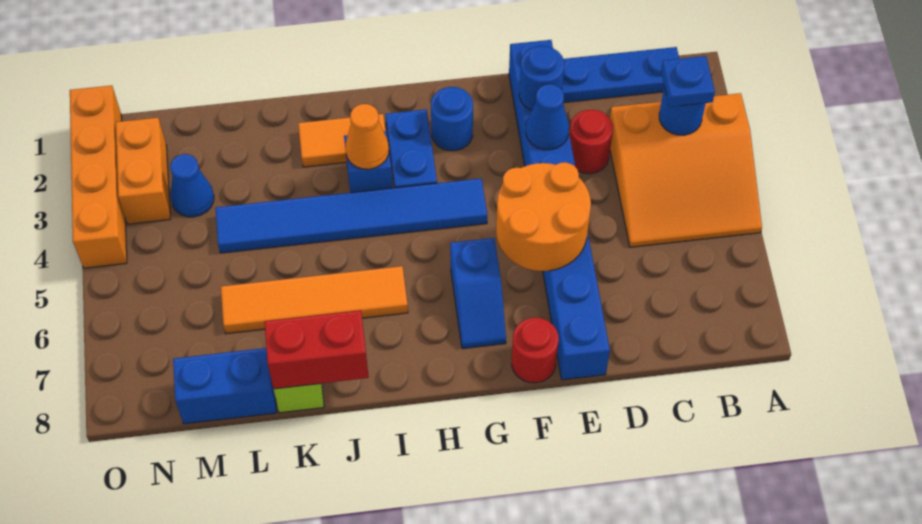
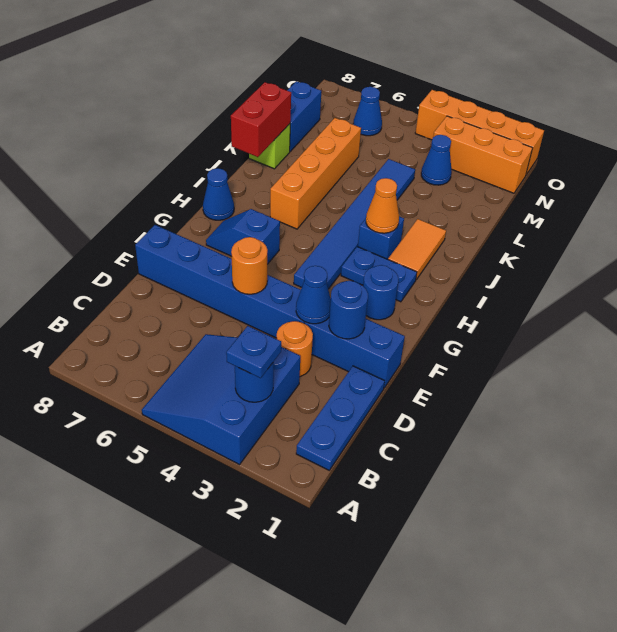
orange 3x3 slope [610,93,762,247] -> blue 3x3 slope [142,334,300,465]
red 1x1 round brick [569,110,613,174] -> orange 1x1 round brick [277,321,313,376]
orange 2x2 round brick [496,162,591,271] -> orange 1x1 round brick [231,237,268,294]
red 1x1 round brick [512,318,559,383] -> none
none -> blue 1x1 cone [203,168,234,220]
orange 1x4 tile [221,266,408,334] -> orange 1x4 brick [270,118,361,229]
orange 1x2 brick [116,118,170,224] -> orange 1x3 brick [433,116,532,193]
none -> blue 1x1 cone [353,87,382,136]

